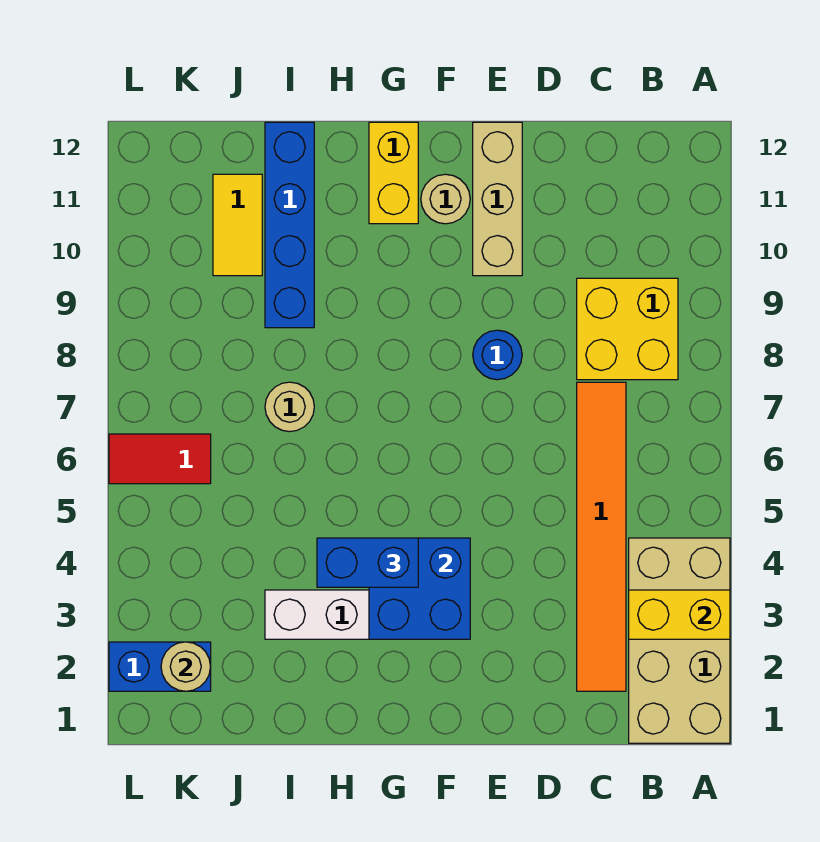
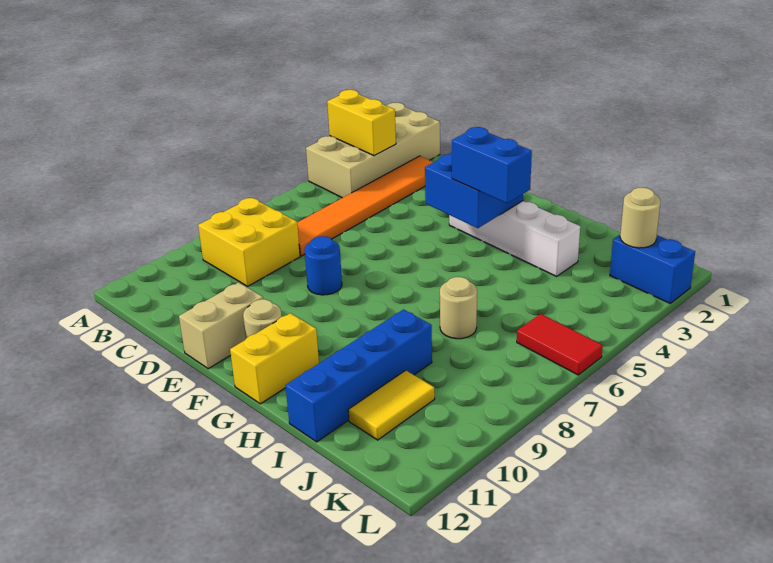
tan 1x3 brick [473,122,522,276] -> tan 1x2 brick [179,282,263,369]

